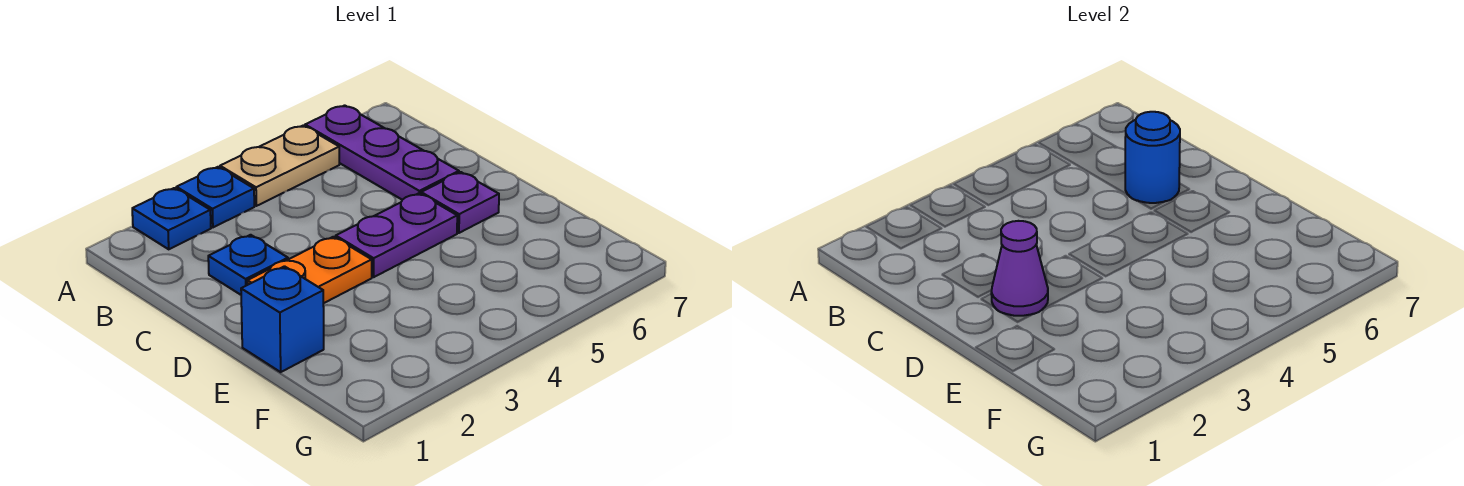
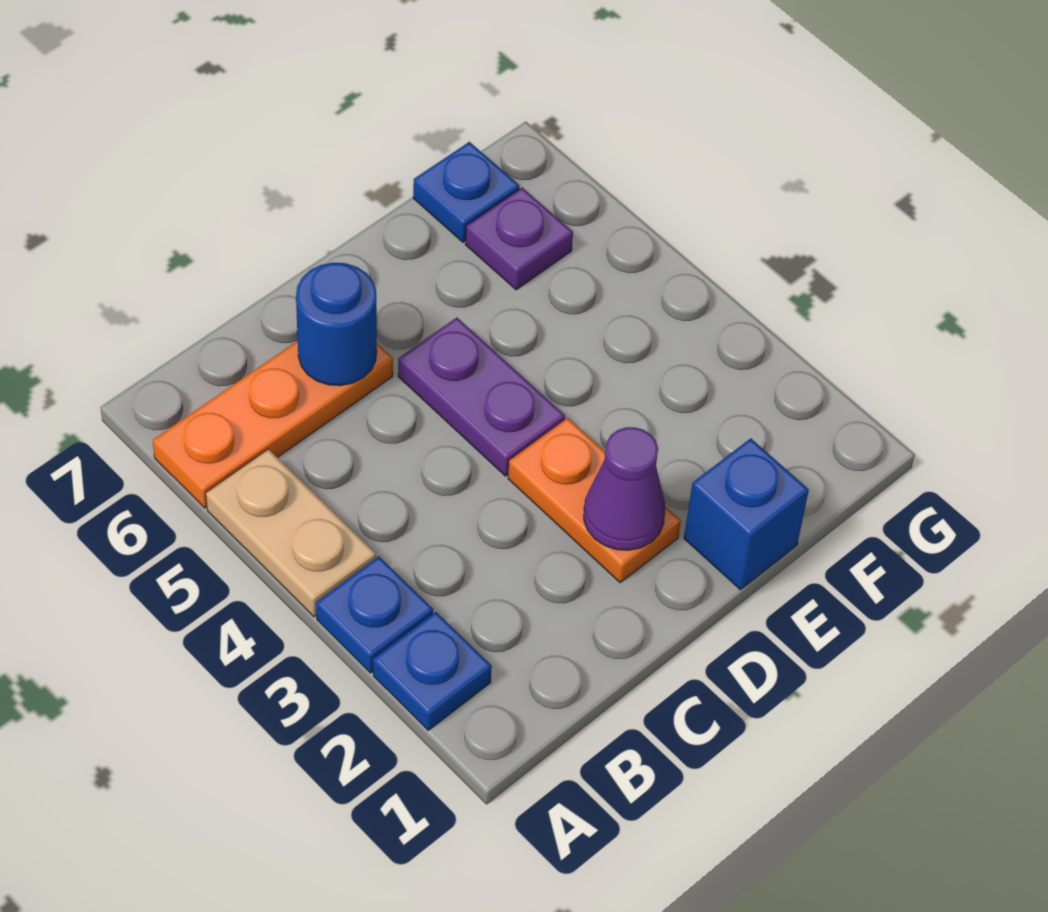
purple 1x3 plate [305,105,459,200] -> orange 1x3 plate [153,341,393,508]
blue 1x1 plate [208,235,288,295] -> blue 1x1 plate moved to [413,142,519,242]
purple 1x1 plate [421,172,499,233] -> purple 1x1 plate moved to [465,188,573,290]

